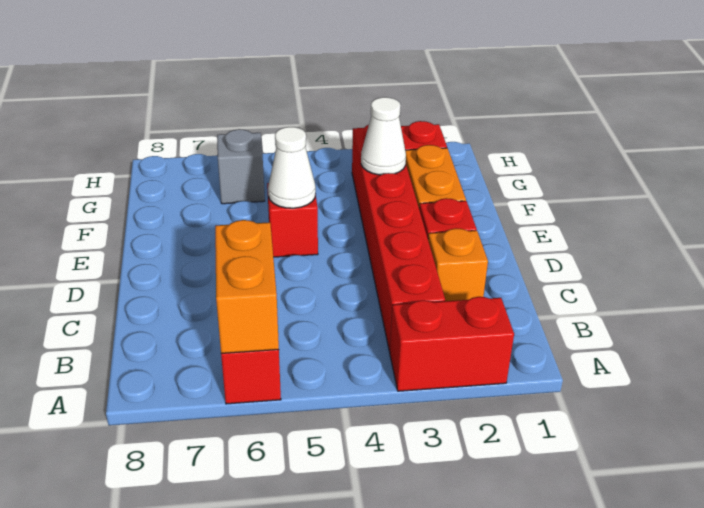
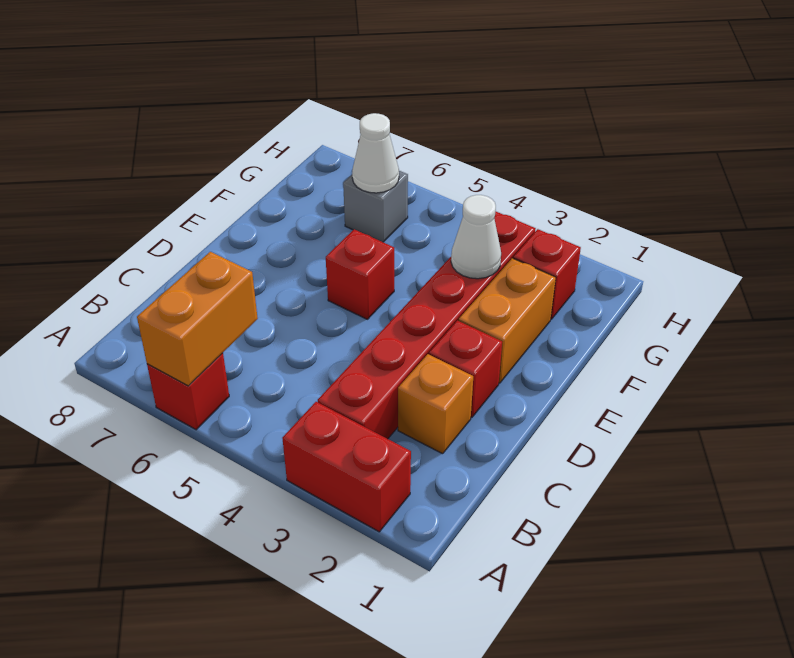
white 1x1 cone [268,127,316,208] -> white 1x1 cone moved to [352,113,399,193]

